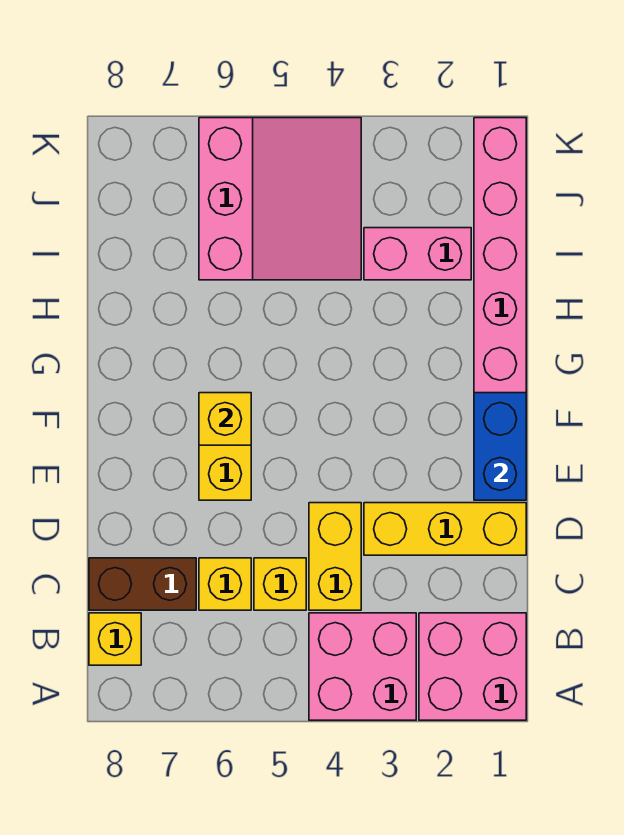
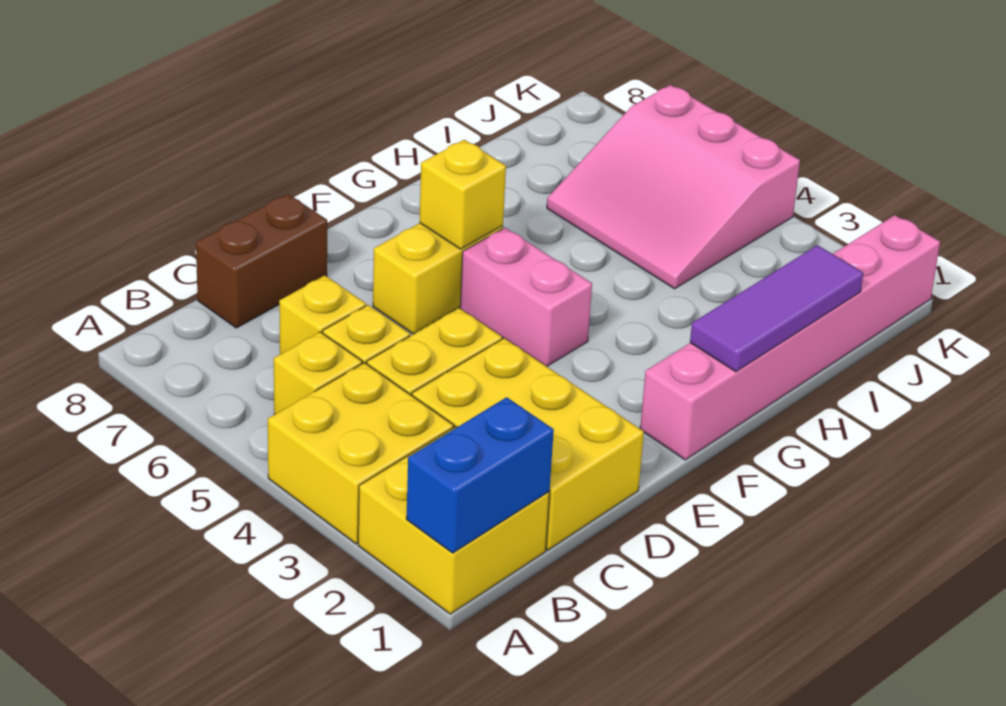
pink 2x2 brick [419,613,526,720] -> yellow 2x2 brick [358,427,549,614]
pink 2x2 brick [309,613,416,720] -> yellow 2x2 brick [268,363,454,544]
yellow 1x1 brick [89,613,141,665] -> yellow 1x1 brick moved to [274,332,362,415]
brown 1x2 brick [89,558,196,610] -> brown 1x2 brick turned to [196,194,327,328]
yellow 1x3 brick [364,503,526,555] -> yellow 2x3 brick [412,338,644,550]
blue 1x2 brick [474,393,526,500] -> blue 1x2 brick moved to [406,397,554,553]
none -> purple 1x3 tile [690,245,863,372]
pink 1x2 brick [364,228,471,280] -> pink 1x2 brick moved to [460,228,592,366]
pink 3x3 slope [199,118,361,280] -> pink 3x3 slope turned to [547,85,800,289]

